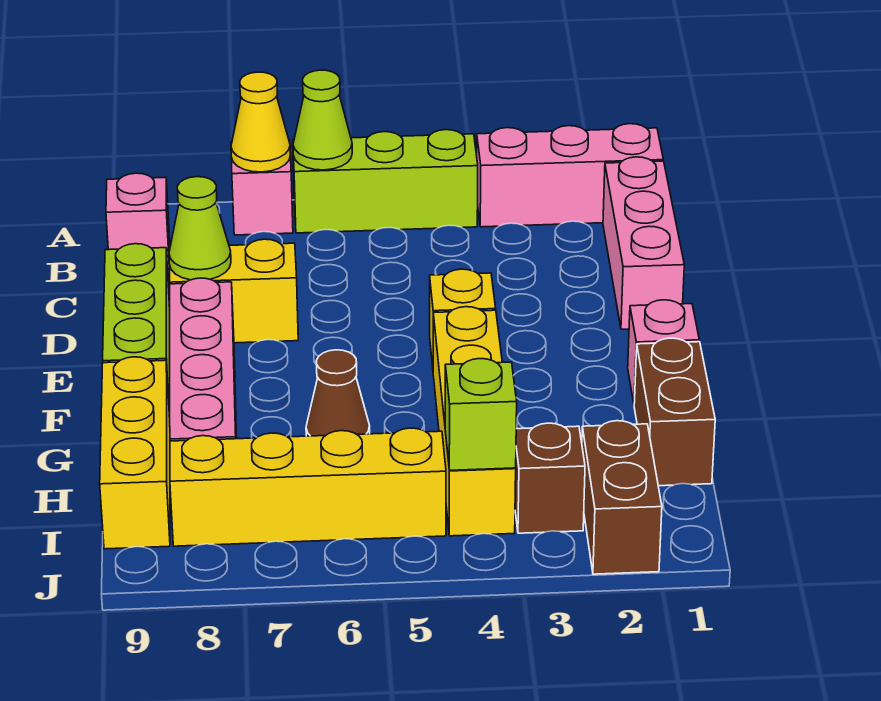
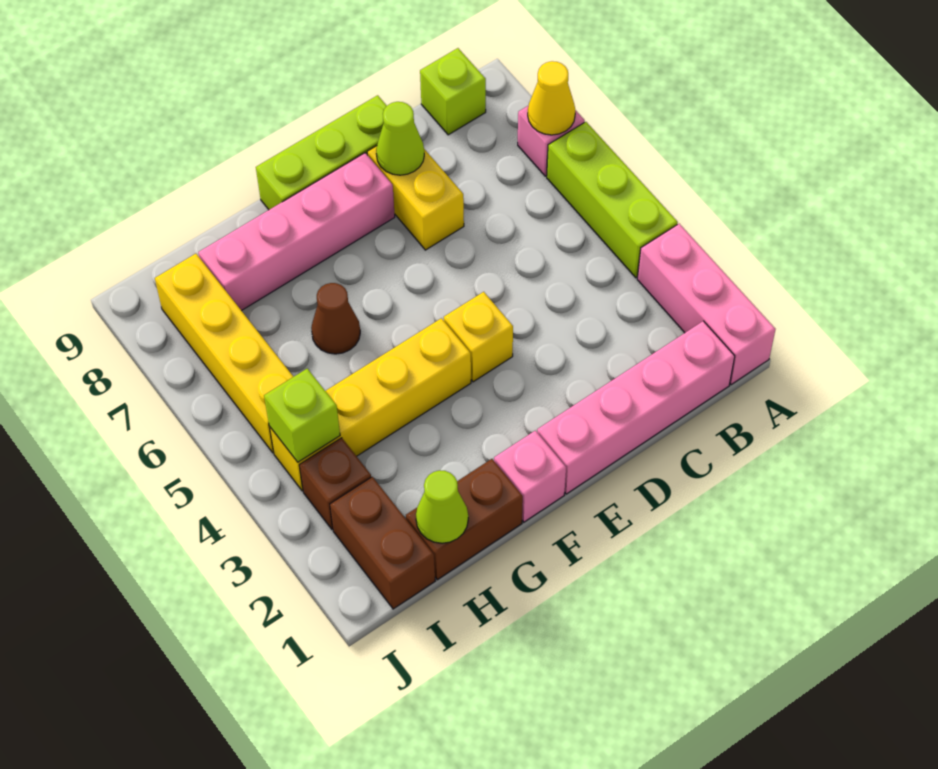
lime 1x1 cone [293,70,352,170] -> lime 1x1 cone moved to [416,470,468,543]
pink 1x3 brick [603,157,684,329] -> pink 1x4 brick [537,321,735,494]
pink 1x1 brick [106,173,170,272] -> lime 1x1 brick [420,48,486,135]
yellow 1x3 brick [100,357,170,549] -> none
brown 1x2 brick [582,421,662,574] -> brown 1x2 brick turned to [330,477,435,609]

